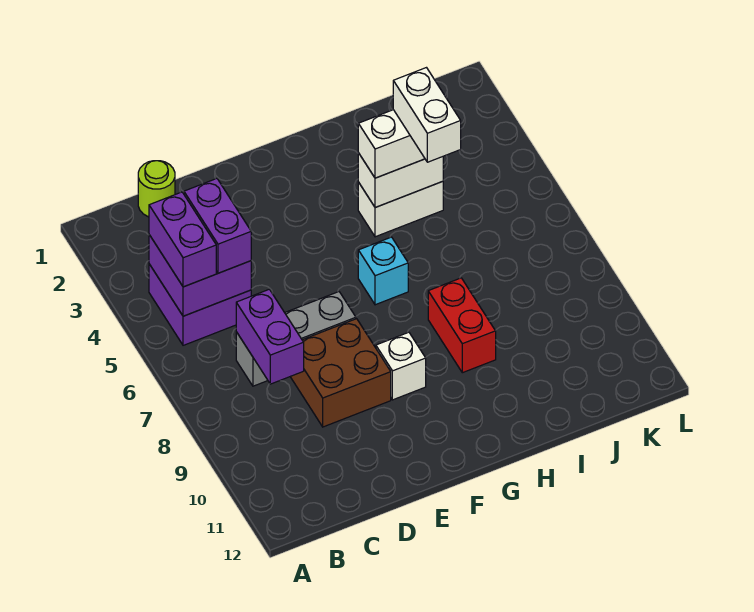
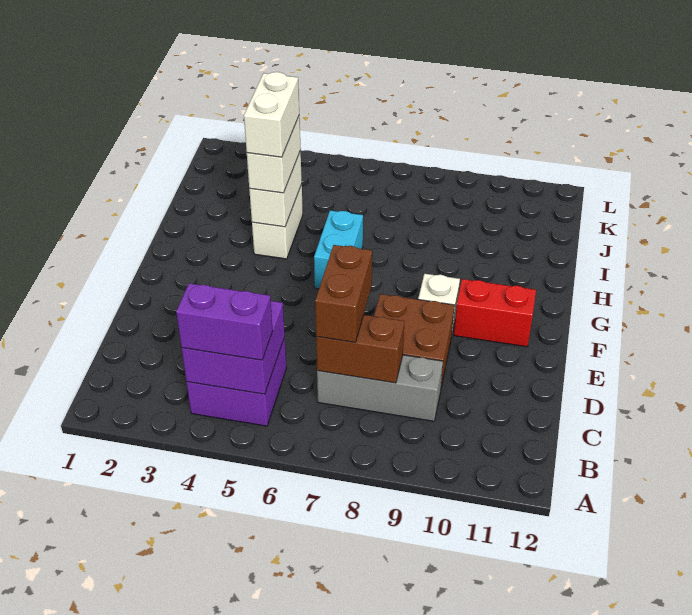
lime 1x1 round brick [138,161,175,217] -> none
purple 1x2 brick [184,179,251,273] -> none
grey 1x3 brick [236,292,356,386] -> grey 1x3 brick turned to [317,355,443,421]
purple 1x2 brick [236,289,304,384] -> brown 1x2 brick [316,315,405,383]
none -> brown 1x2 brick [315,245,372,342]
cyan 1x1 brick [358,237,408,305] -> cyan 1x2 brick [314,211,363,289]
red 1x2 brick [428,278,496,373] -> red 1x2 brick moved to [454,279,536,347]
white 1x2 brick [393,68,461,162] -> white 1x2 brick turned to [244,72,299,157]

